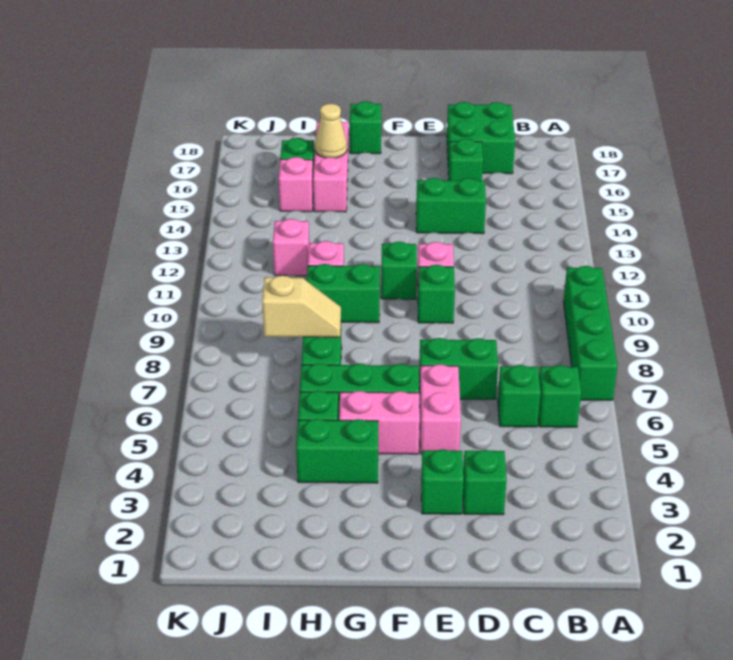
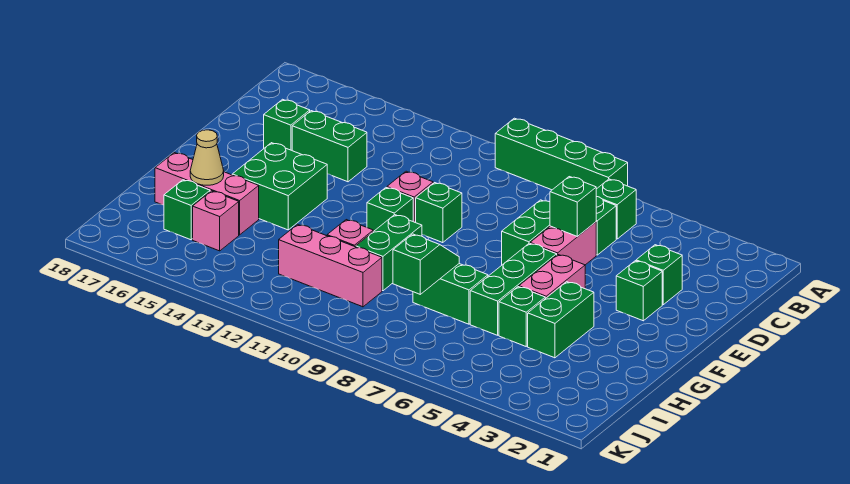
green 2x2 brick [447,102,515,174] -> green 2x2 brick moved to [232,143,327,230]
green 1x2 brick [416,178,486,234] -> green 1x2 brick turned to [292,111,367,182]
pink 1x2 brick [419,364,461,454] -> pink 1x2 brick turned to [530,222,596,265]
green 1x1 brick [350,101,381,154] -> green 1x1 brick moved to [550,177,596,237]
tan 1x2 slope [262,275,341,337] -> green 1x2 slope [393,234,459,294]
pink 1x1 brick [273,219,309,276] -> pink 1x3 brick [279,224,382,307]

